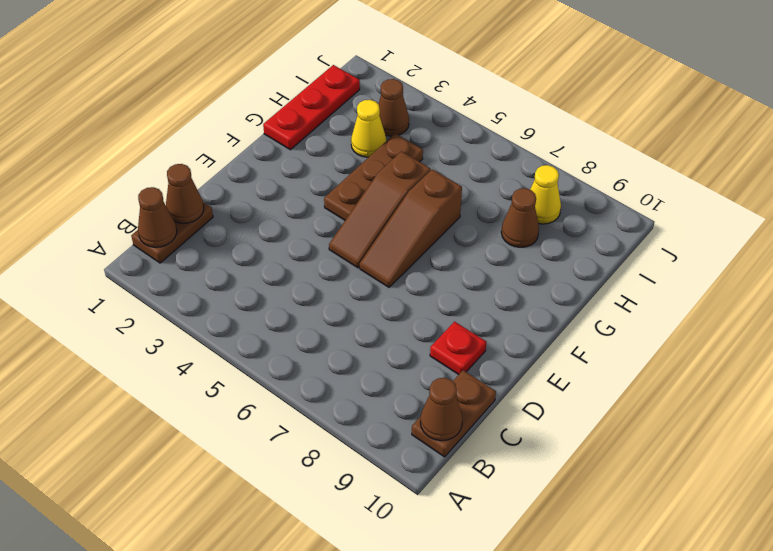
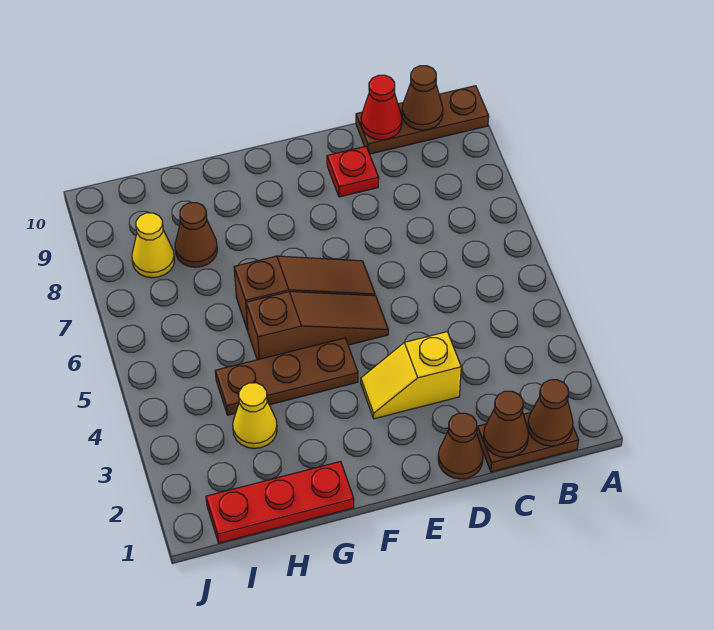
brown 1x2 plate [412,370,496,457] -> brown 1x3 plate [356,86,489,154]
none -> red 1x1 cone [361,75,402,140]
none -> yellow 1x2 slope [361,332,461,419]
brown 1x1 cone [379,79,409,136] -> brown 1x1 cone moved to [438,413,483,479]

